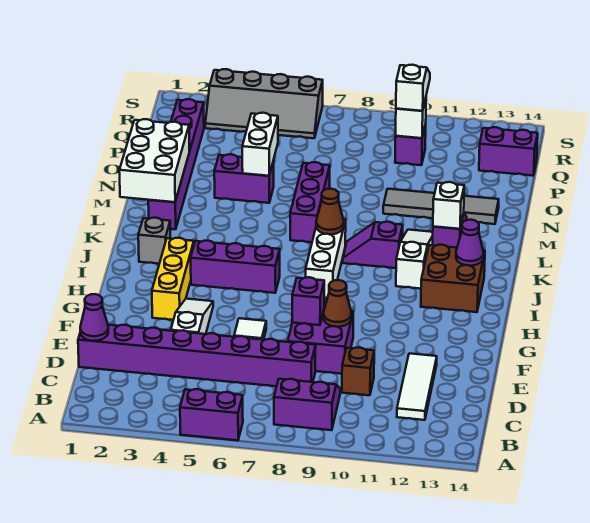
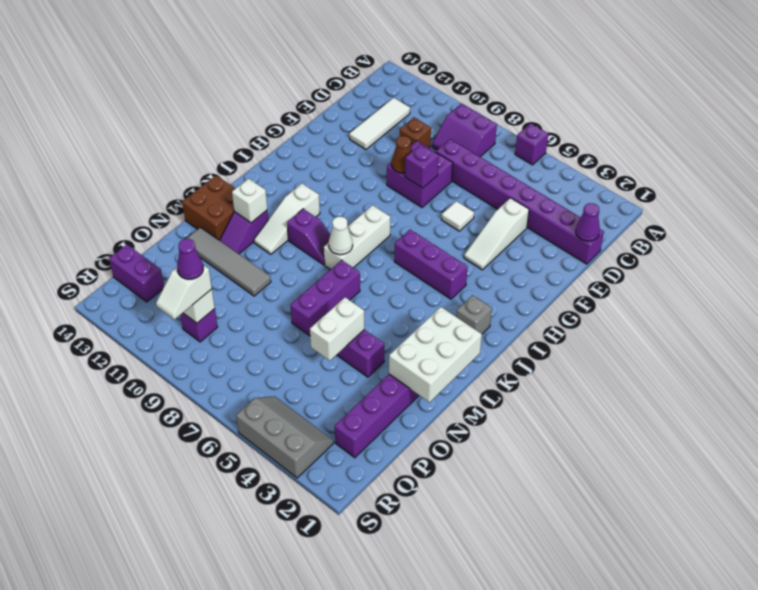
purple 1x2 brick [180,389,243,440] -> purple 1x1 brick [515,123,548,165]
yellow 1x3 brick [152,238,194,320] -> none
brown 2x2 brick [421,245,485,312] -> brown 2x2 brick moved to [182,175,236,240]
purple 1x1 cone [456,220,483,266] -> purple 1x1 cone moved to [177,239,203,279]
brown 1x1 cone [316,189,344,234] -> white 1x1 cone [329,217,353,255]
grey 2x4 slope [205,69,323,138] -> grey 2x3 slope [236,396,334,478]

